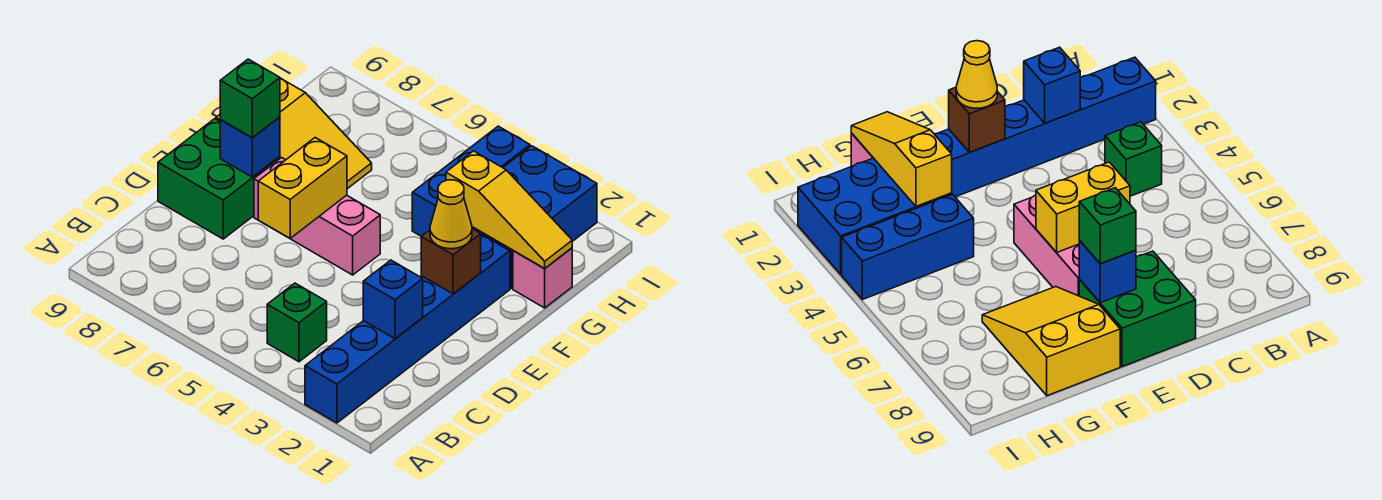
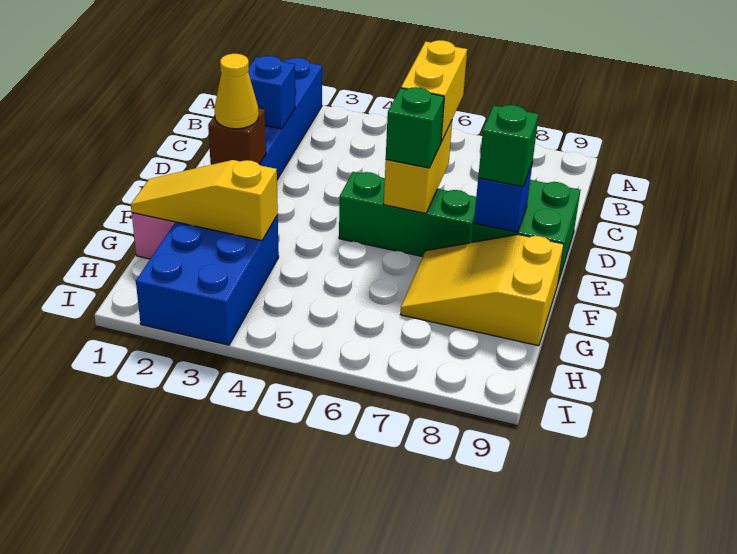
green 1x1 brick [267,283,327,362] -> green 1x1 brick moved to [386,87,444,168]
none -> yellow 1x2 brick [401,40,467,142]
pink 1x3 brick [254,158,380,275] -> green 1x3 brick [339,172,476,257]
blue 1x3 brick [412,126,530,236] -> none

